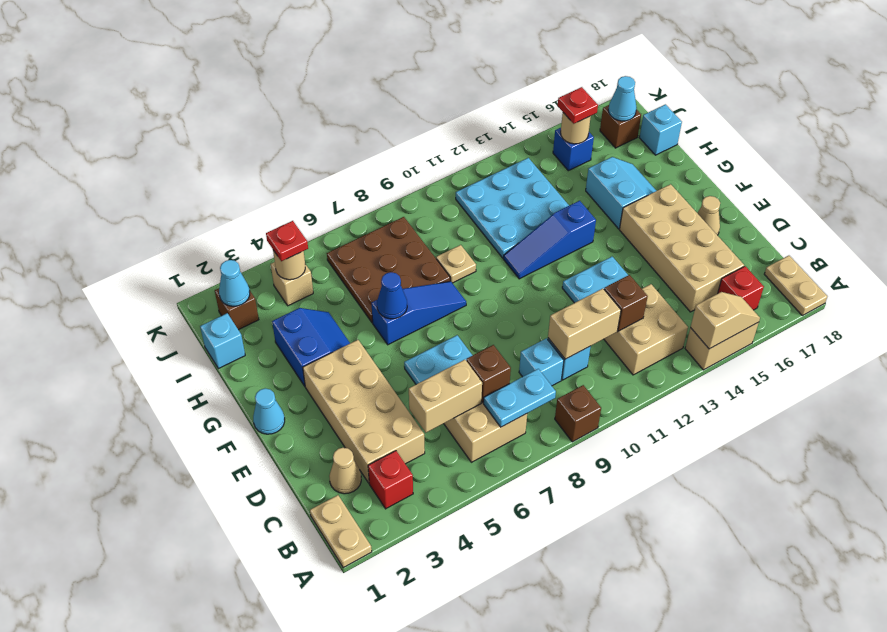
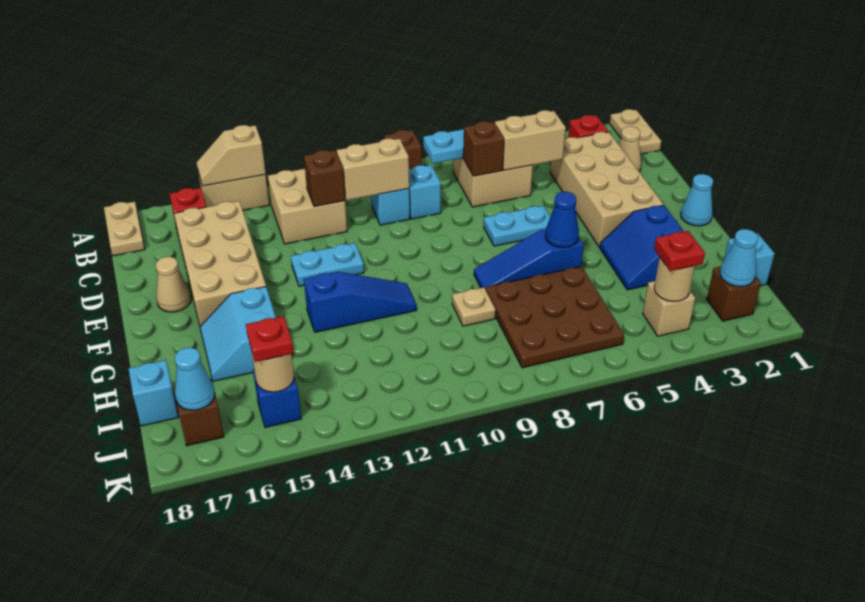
cyan 3x3 plate [456,158,569,258] -> none

